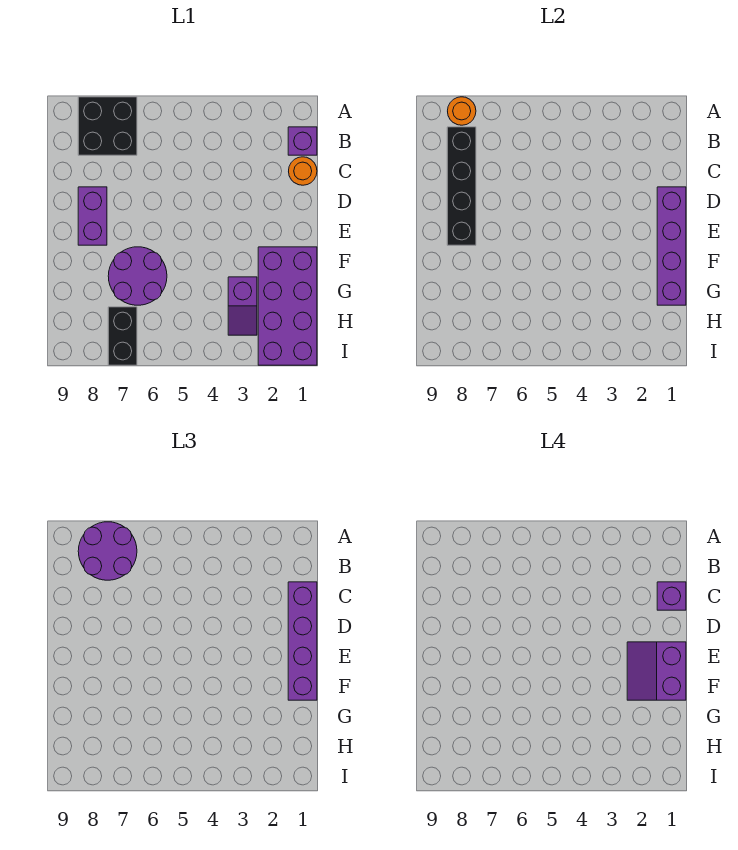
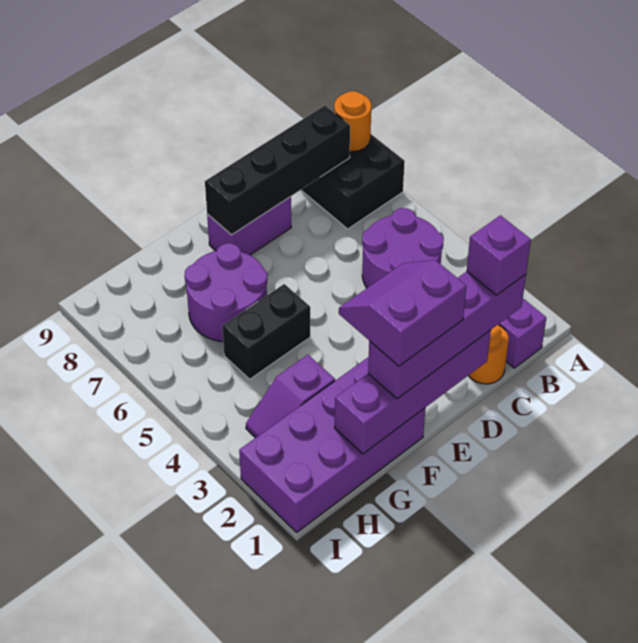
purple 2x2 round brick [78,522,137,580] -> purple 2x2 round brick moved to [362,208,444,288]
black 1x2 brick [108,307,137,365] -> black 1x2 brick moved to [222,284,310,379]

